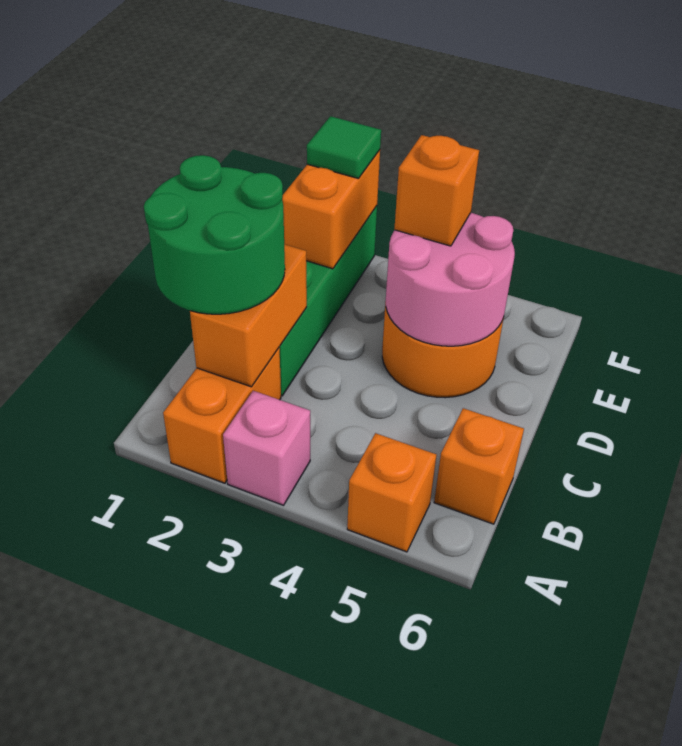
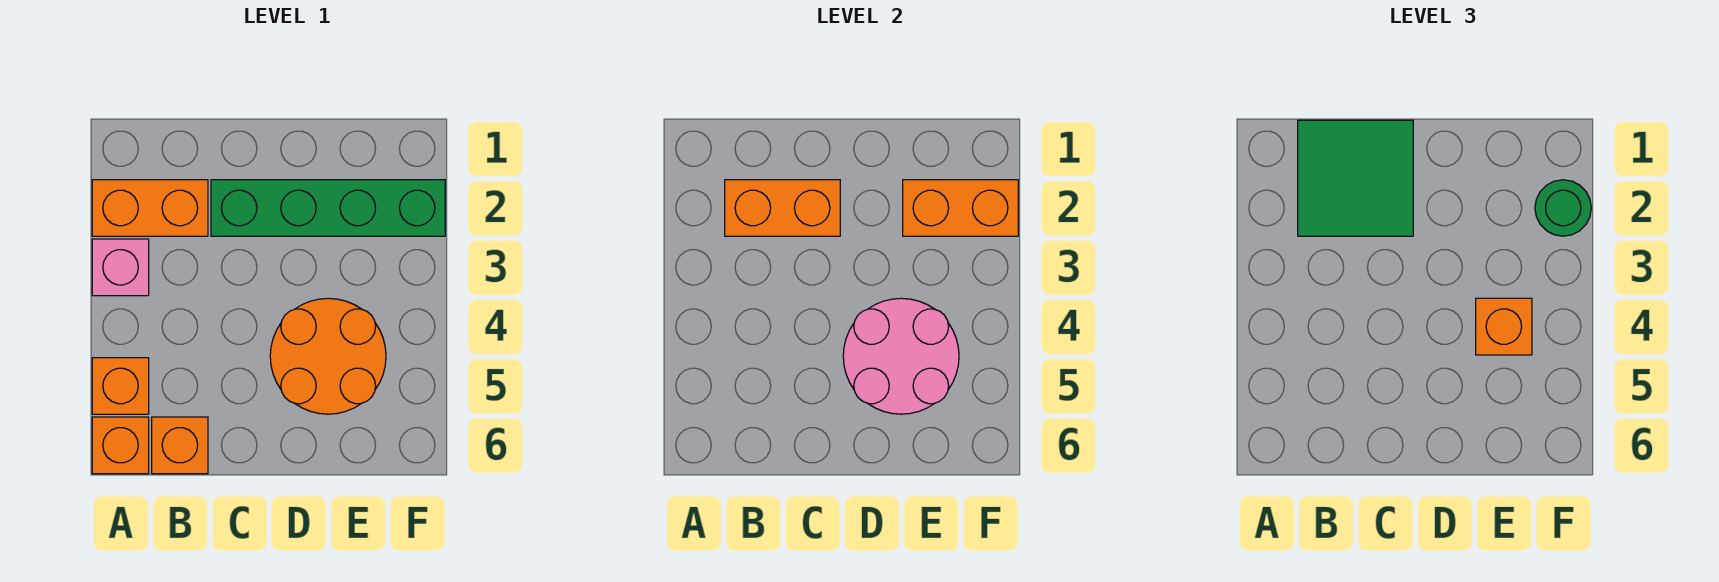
none -> orange 1x1 brick [92,417,149,474]
green 2x2 round brick [144,155,285,314] -> green 2x2 tile [1298,120,1413,236]
green 1x1 tile [307,116,381,179] -> green 1x1 round brick [1535,180,1591,236]

